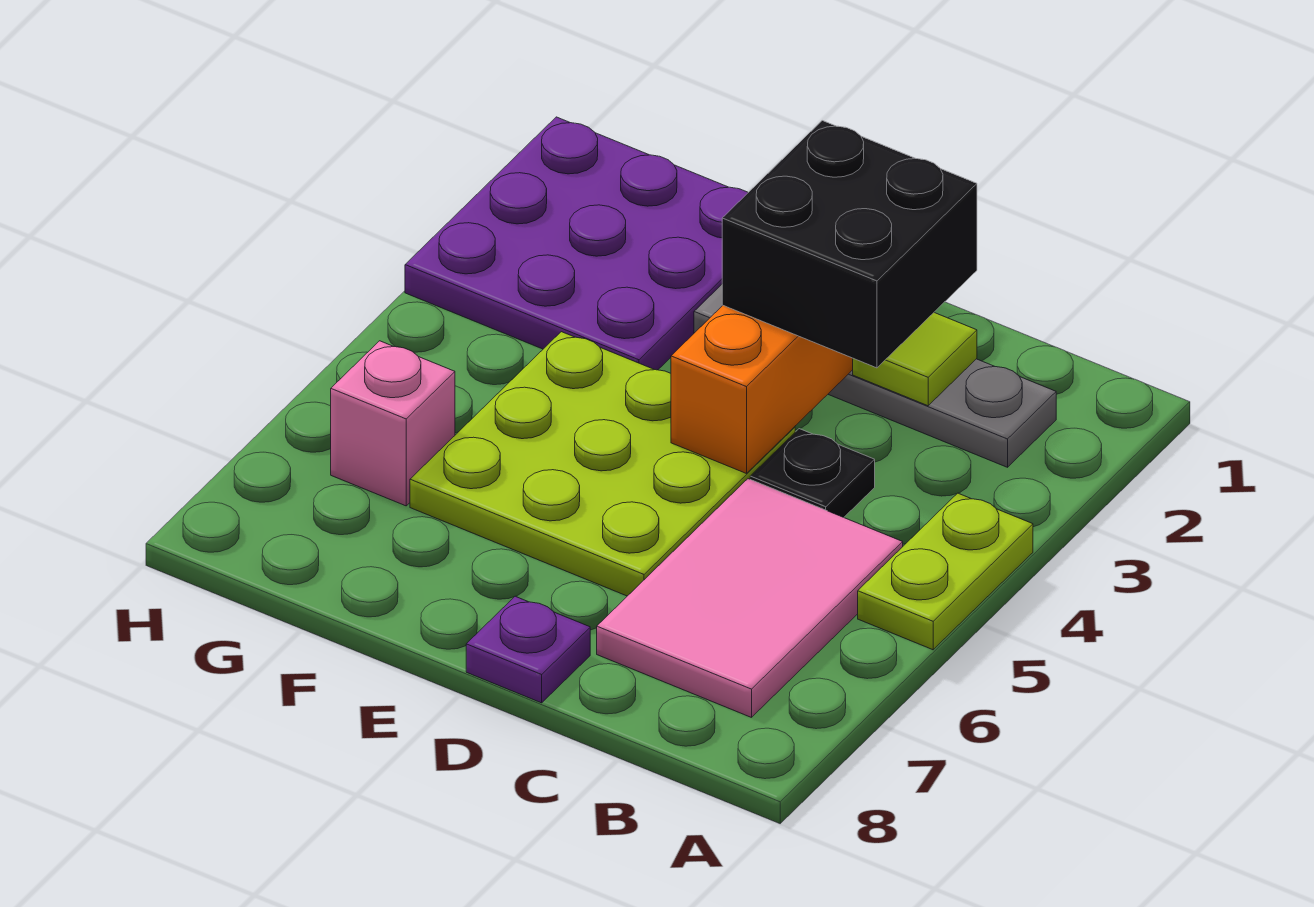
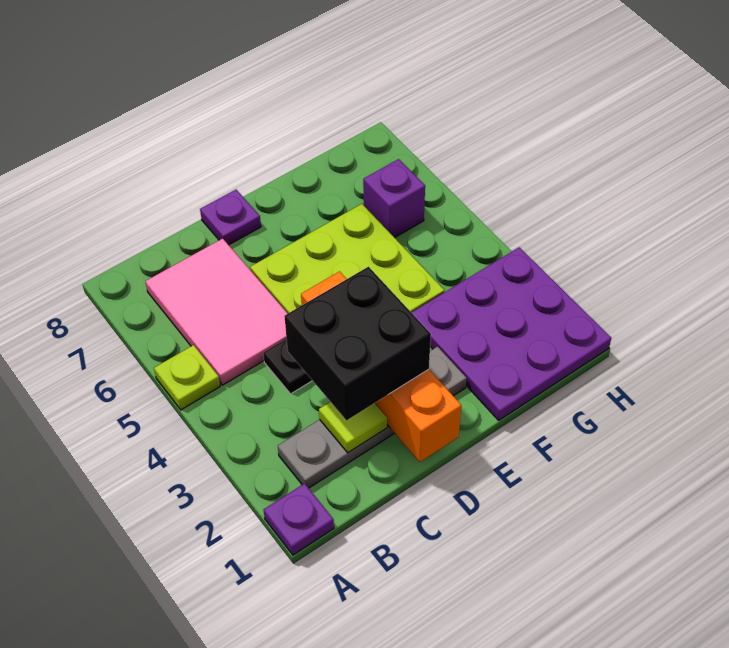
none -> purple 1x1 plate [264,483,334,555]
lime 1x2 plate [858,493,1033,650] -> lime 1x1 plate [154,345,220,410]
pink 1x1 brick [331,341,455,506] -> purple 1x1 brick [363,159,425,238]

